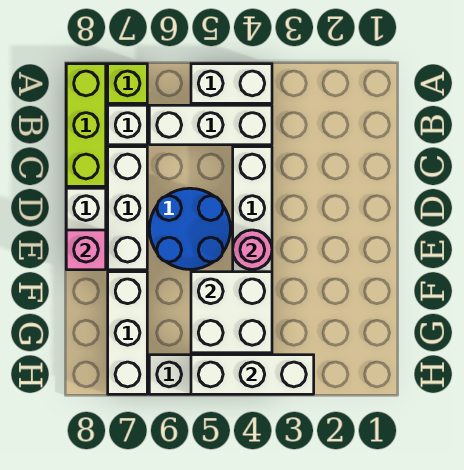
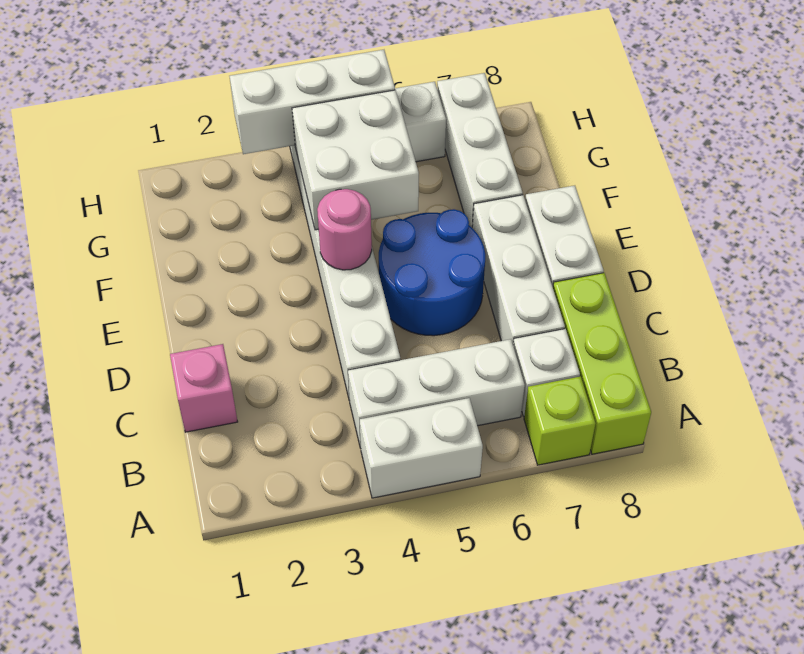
pink 1x1 brick [66,230,106,270] -> pink 1x1 brick moved to [170,344,238,432]

